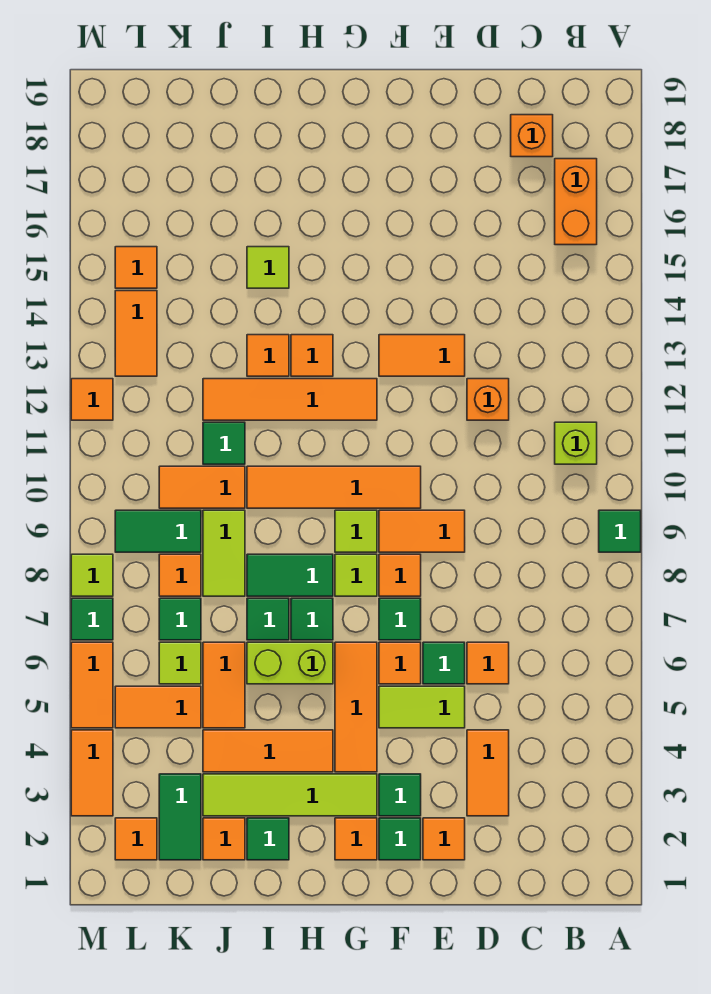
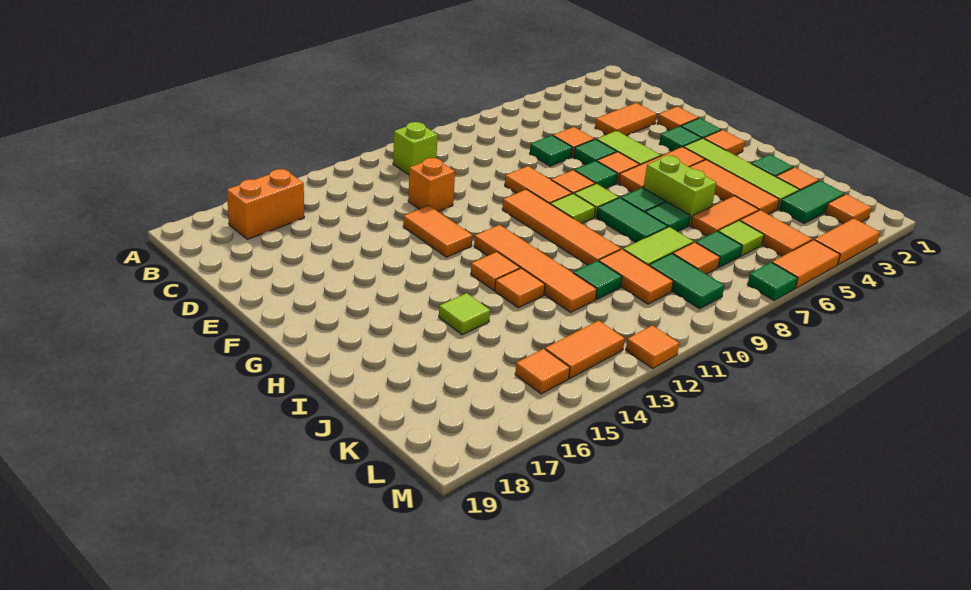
green 1x1 tile [599,510,641,552] -> green 1x1 tile moved to [530,135,573,166]
orange 1x1 brick [511,115,553,157] -> none
lime 1x1 tile [71,554,113,596] -> none

